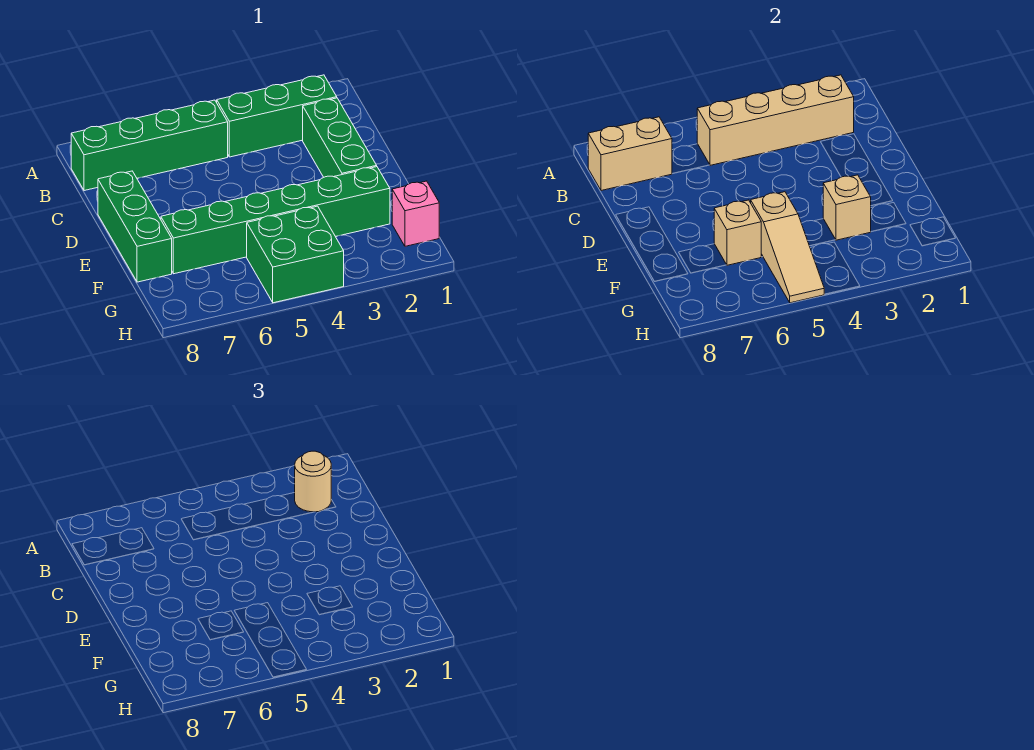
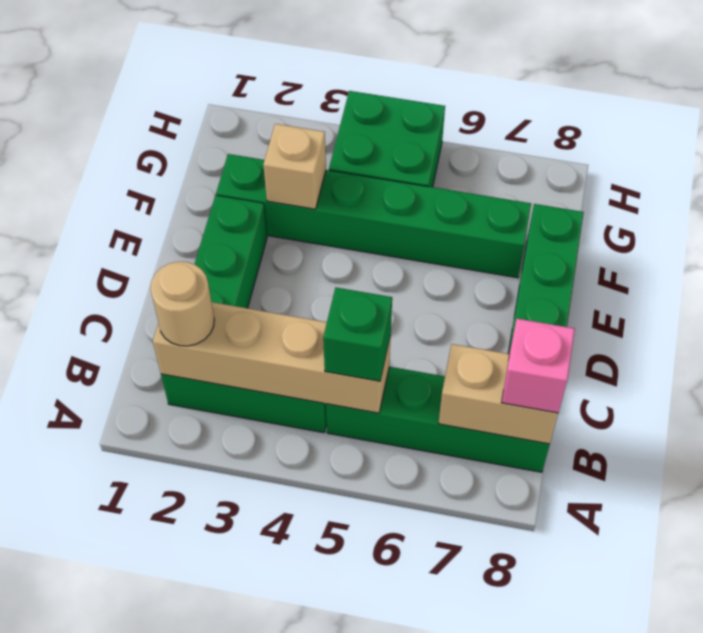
none -> green 1x1 brick [323,288,392,381]
tan 1x3 slope [751,192,824,303] -> none
tan 1x1 brick [714,200,761,265] -> none
pink 1x1 brick [392,181,439,246] -> pink 1x1 brick moved to [501,319,575,413]

